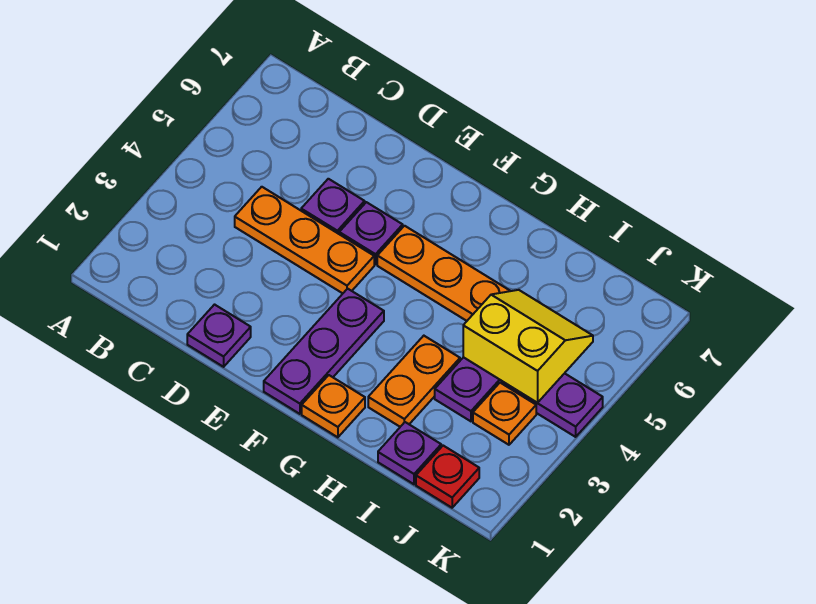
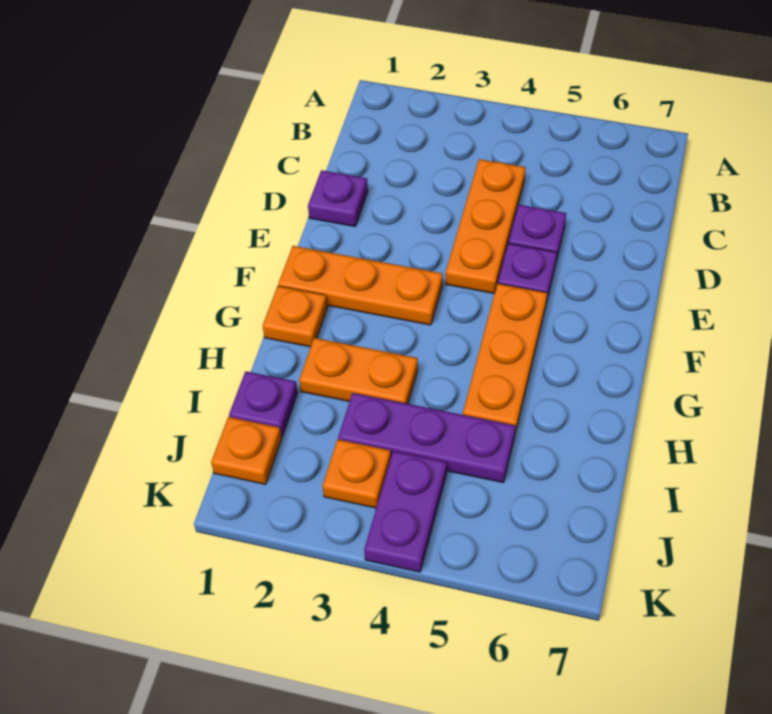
purple 1x3 plate [264,289,384,414] -> orange 1x3 plate [278,246,443,325]
yellow 2x2 slope [463,290,593,403] -> none
red 1x1 plate [416,446,479,508] -> orange 1x1 plate [211,417,282,484]

